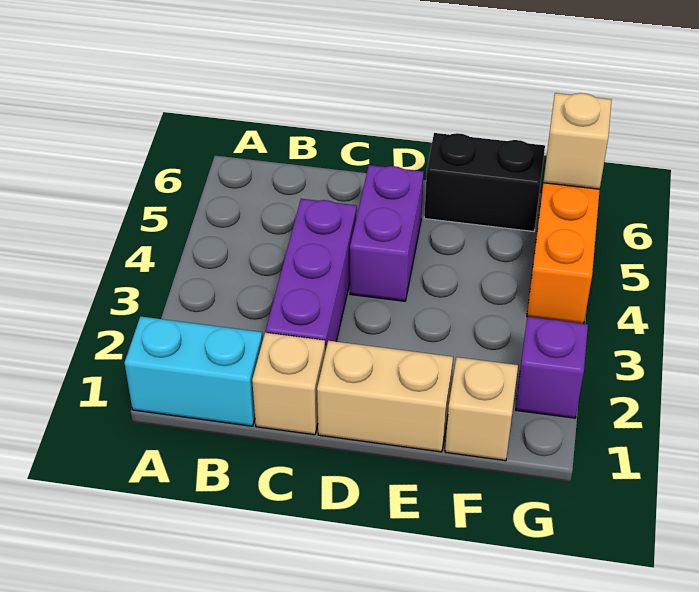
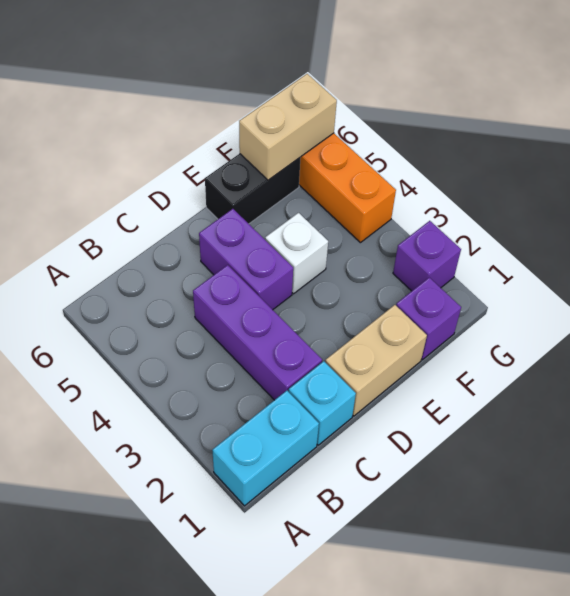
tan 1x1 brick [252,332,325,435] -> cyan 1x1 brick [289,361,356,445]
none -> white 1x1 brick [265,213,328,294]
tan 1x1 brick [445,357,518,461] -> purple 1x1 brick [396,277,461,360]
tan 1x1 brick [544,93,612,189] -> tan 1x2 brick [239,74,337,180]

